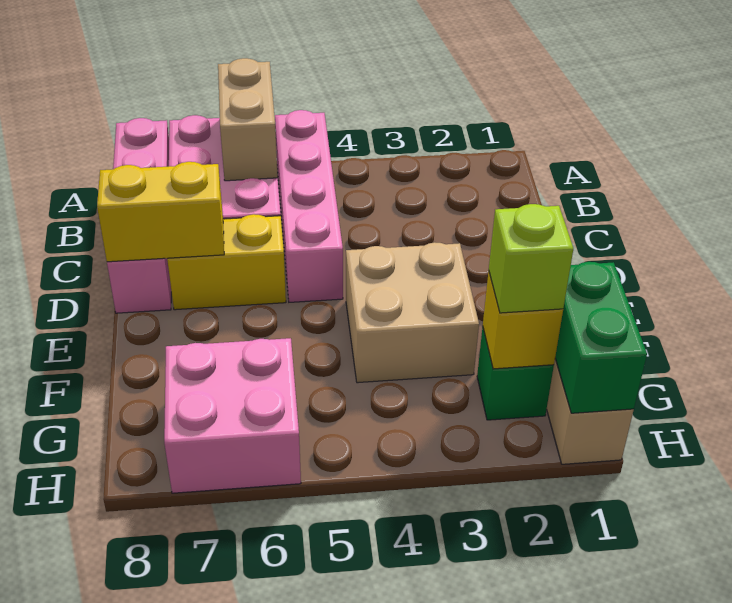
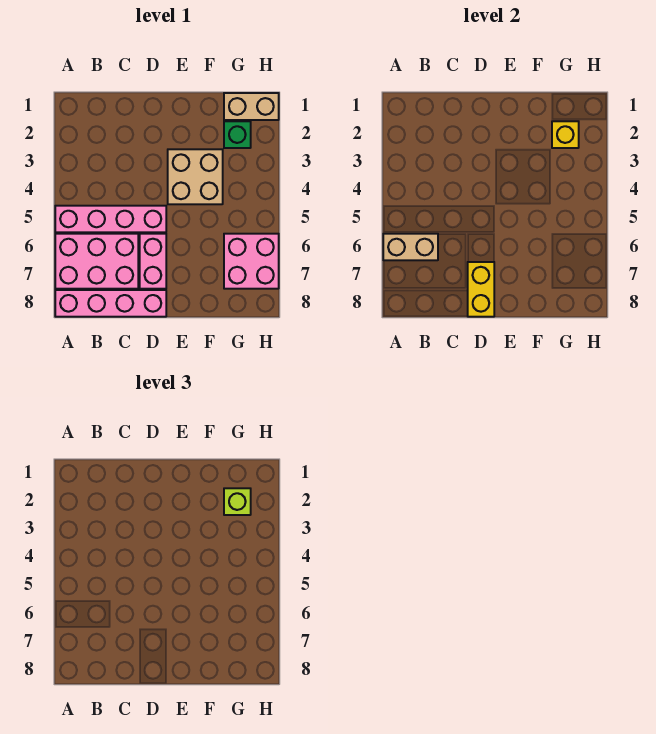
yellow 1x2 brick [167,214,286,310] -> pink 1x2 brick [140,234,166,289]
green 1x2 brick [555,262,647,413] -> none

